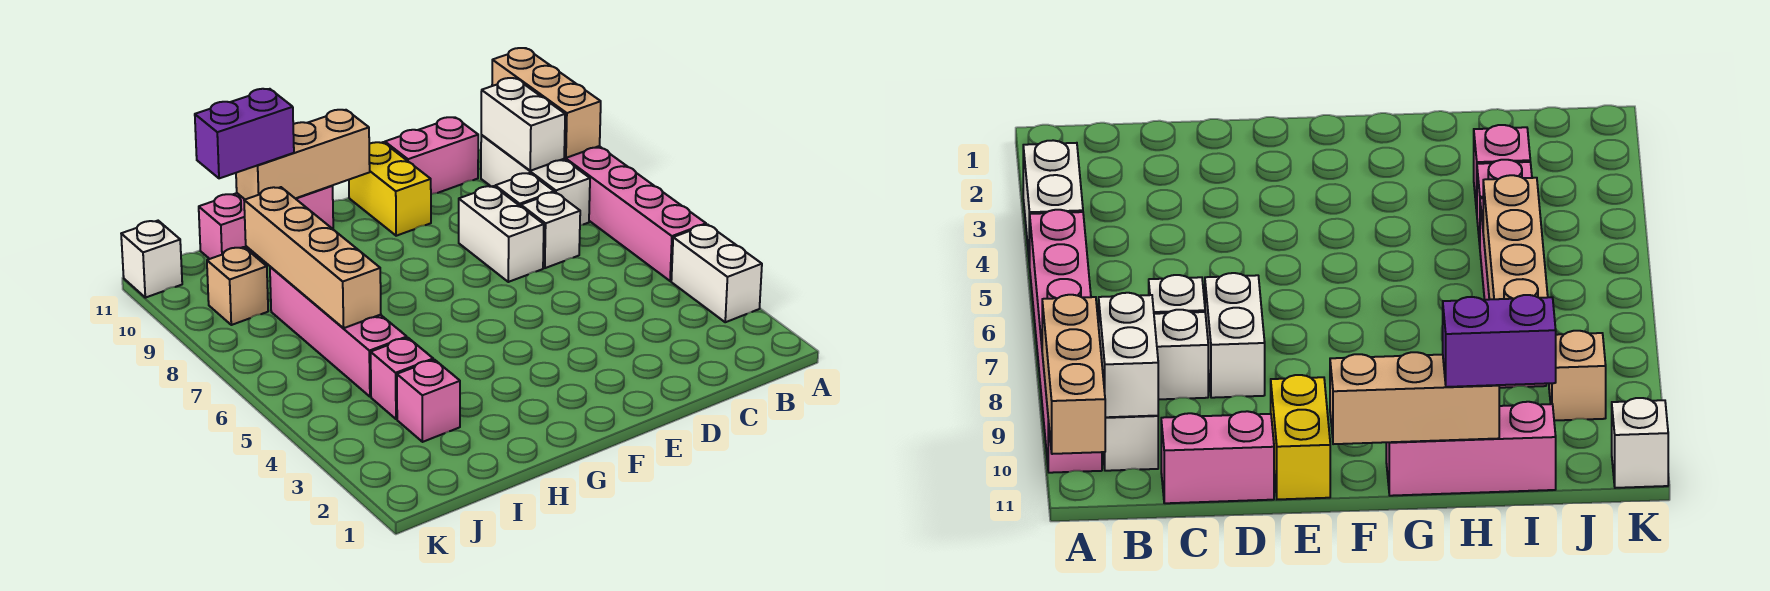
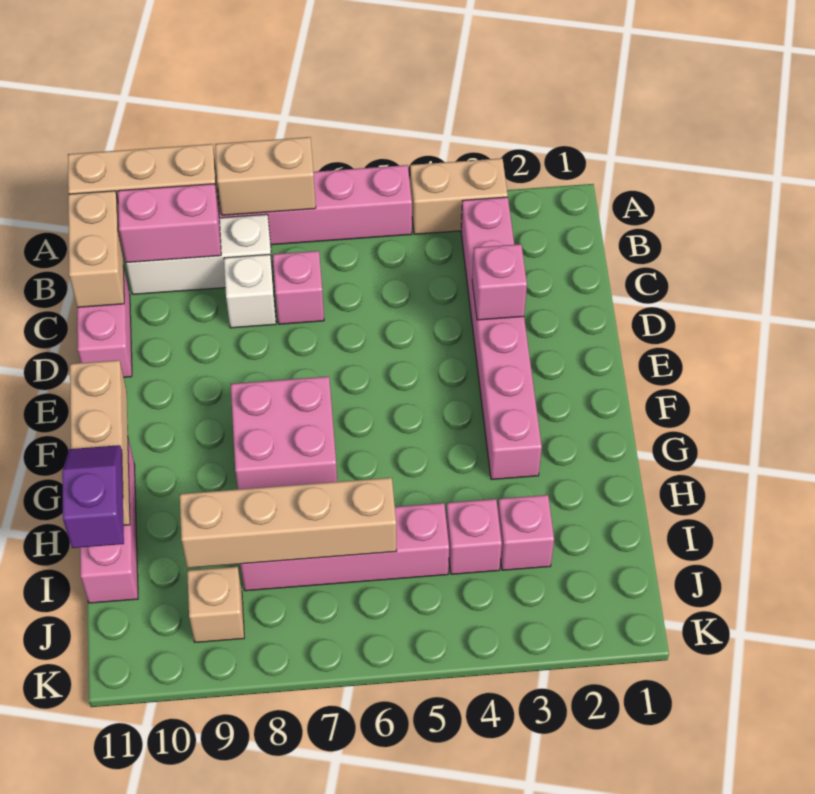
white 1x2 brick [671,224,762,322] -> tan 1x2 brick [410,158,508,234]
none -> tan 1x2 brick [215,137,316,215]
none -> pink 1x6 brick [461,197,542,480]
white 1x2 brick [481,78,565,171] -> pink 1x2 brick [118,184,221,263]
none -> tan 1x2 brick [68,191,124,307]
white 1x1 brick [521,192,580,268] -> pink 1x1 brick [273,251,324,324]
none -> pink 1x1 brick [472,244,527,320]
white 1x2 brick [459,186,544,282] -> none
yellow 1x2 brick [349,142,431,236] -> none
none -> pink 2x2 brick [231,376,337,489]
purple 1x2 brick [195,89,294,178] -> purple 1x2 slope [62,445,124,548]
white 1x1 brick [121,221,182,298] -> none

